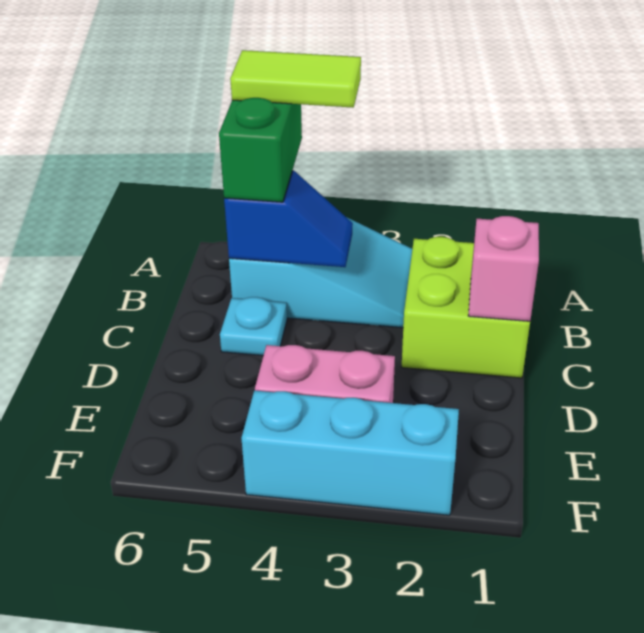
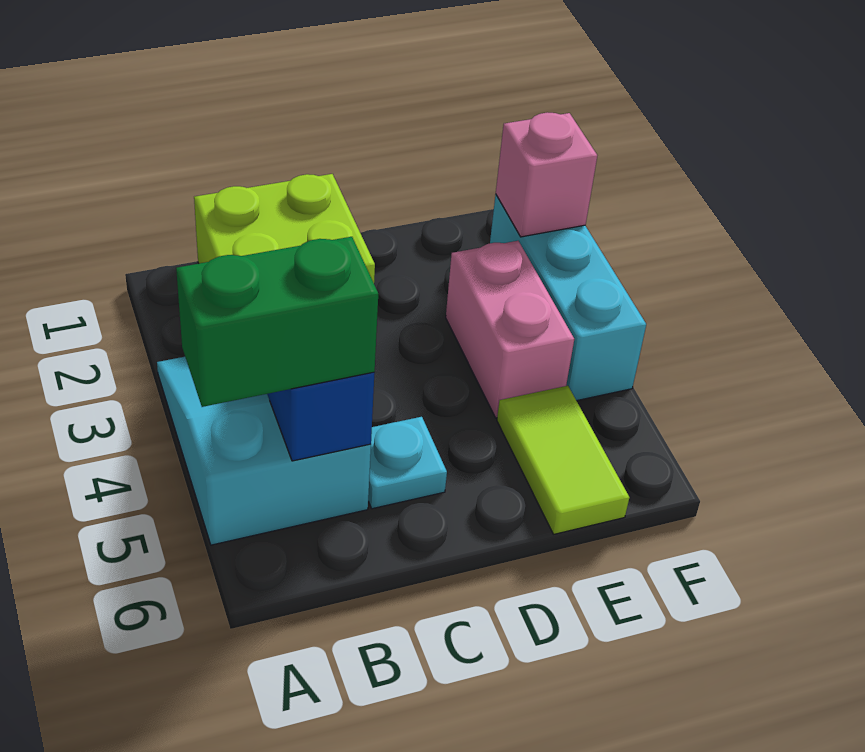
lime 1x2 tile [230,50,361,108] -> lime 1x2 tile moved to [497,386,629,534]
pink 1x1 brick [468,216,539,321] -> pink 1x1 brick moved to [496,112,597,237]

